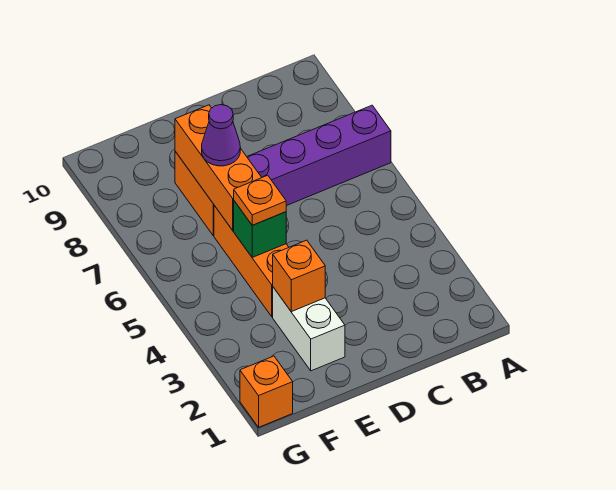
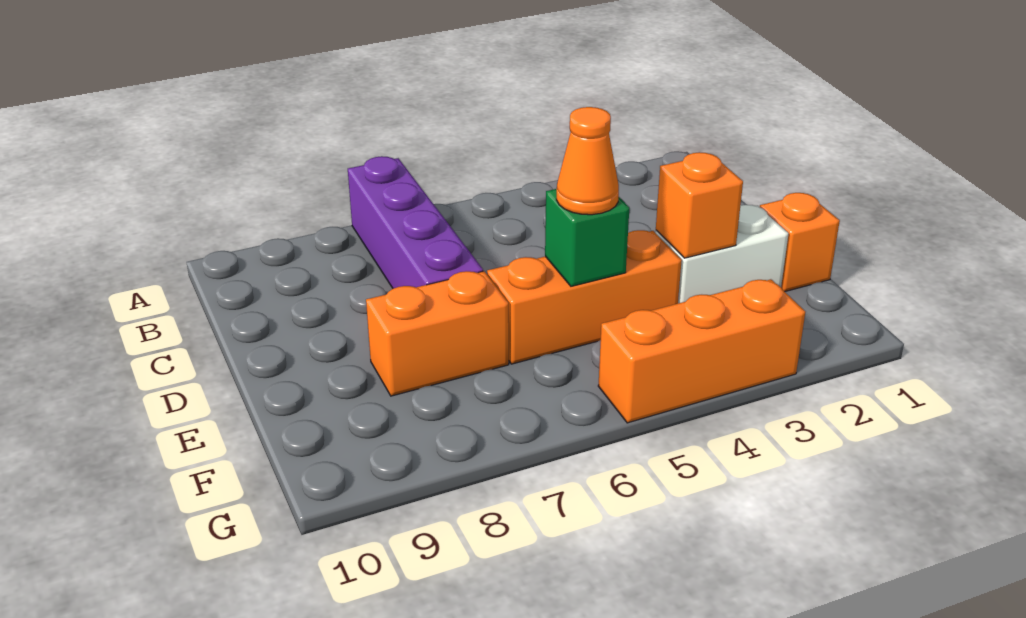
orange 1x1 plate [234,175,286,225] -> orange 1x1 cone [556,107,619,215]
orange 1x3 brick [175,105,262,230] -> orange 1x3 brick moved to [598,279,805,423]
purple 1x1 cone [202,105,240,166] -> none
orange 1x1 brick [240,356,293,427] -> orange 1x1 brick moved to [760,193,840,292]

